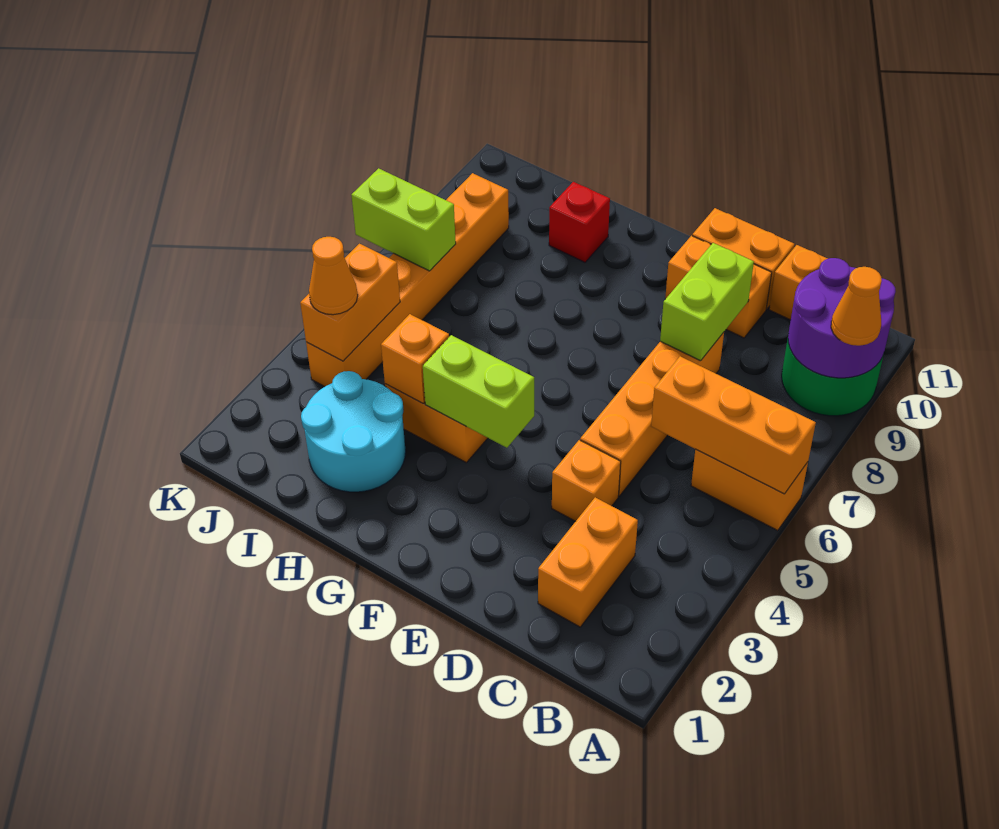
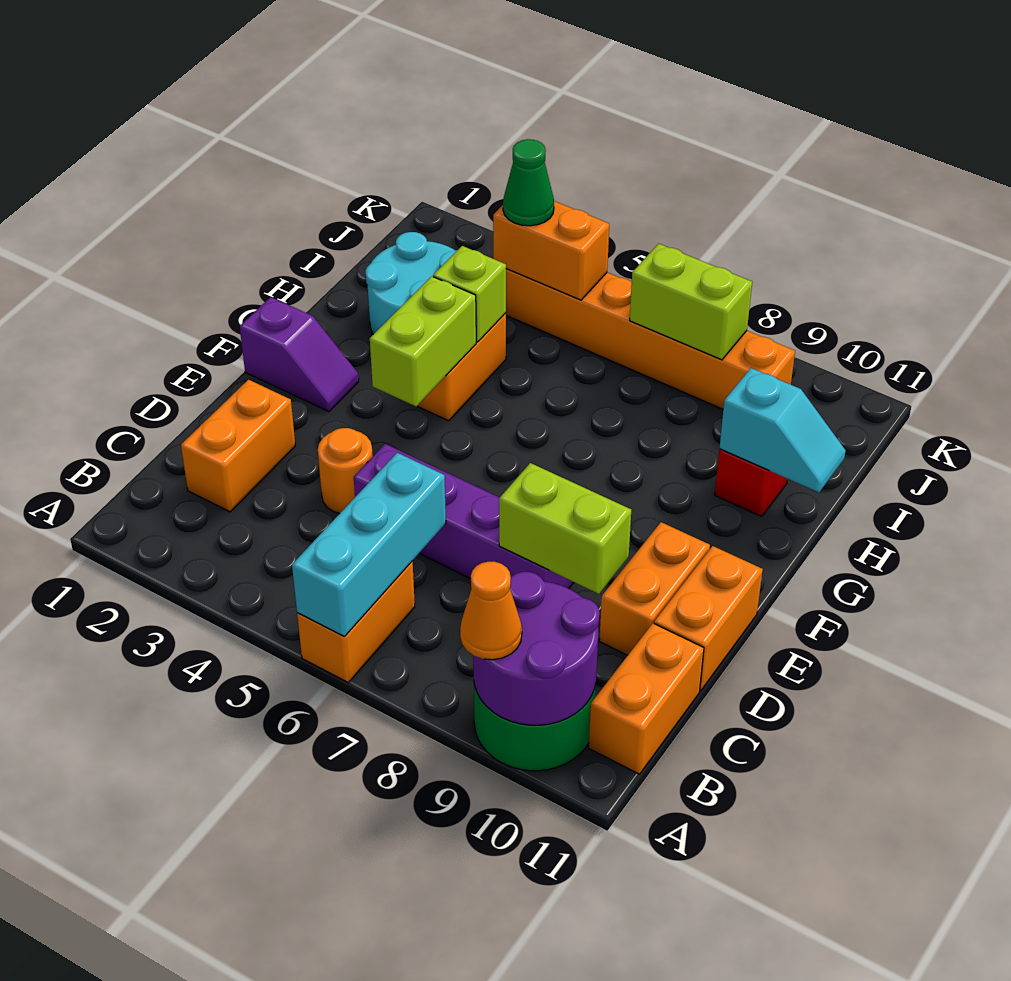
orange 1x3 brick [651,356,816,494] -> cyan 1x3 brick [292,453,446,636]
orange 1x2 brick [538,497,638,627] -> orange 1x2 brick turned to [181,380,295,512]
orange 1x1 brick [552,440,621,521] -> orange 1x1 round brick [318,428,373,514]
orange 1x4 brick [580,332,724,496] -> purple 1x4 brick [354,444,574,588]
none -> purple 1x2 slope [240,297,359,412]
orange 1x1 brick [381,314,449,403] -> lime 1x1 brick [433,246,506,342]
none -> cyan 1x2 slope [719,368,846,492]
orange 1x1 cone [309,237,358,315] -> green 1x1 cone [503,139,554,226]
lime 1x2 brick [352,168,456,271] -> lime 1x2 brick turned to [630,244,752,360]

